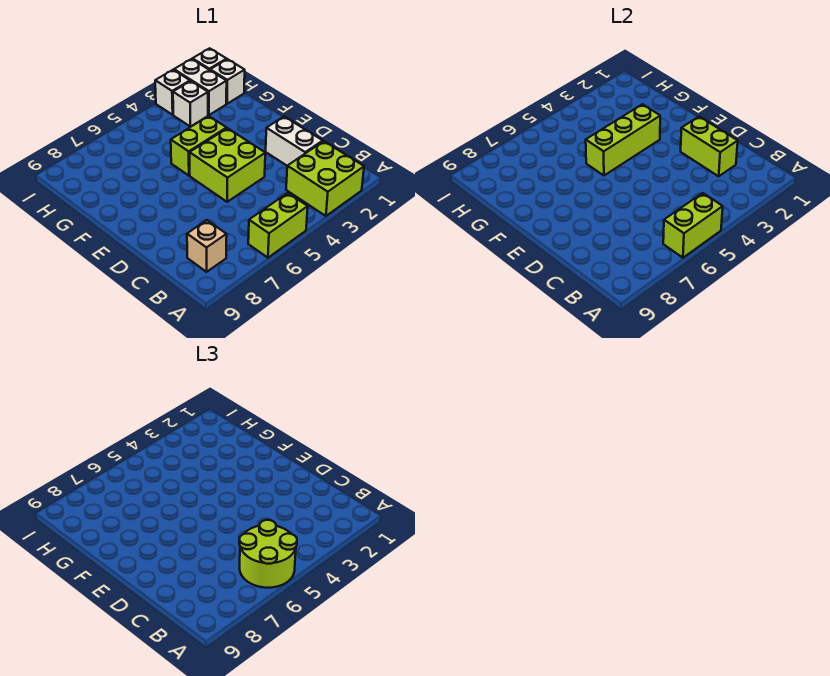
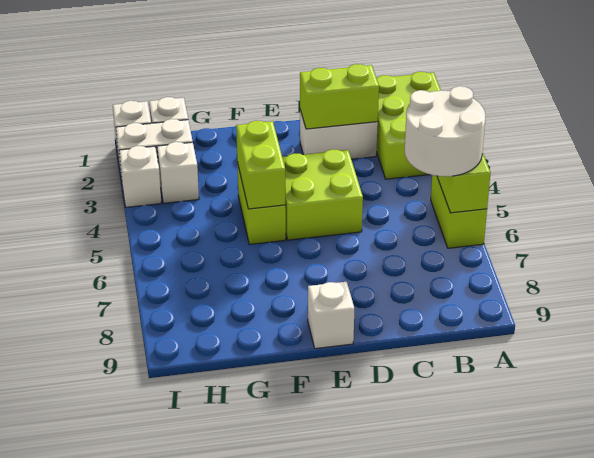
lime 2x2 brick [286,141,364,216] -> lime 2x3 brick [376,72,441,179]
lime 2x2 round brick [239,520,297,588] -> white 2x2 round brick [405,86,485,176]
tan 1x1 brick [187,220,227,272] -> none
none -> white 1x1 brick [308,282,354,349]
lime 1x3 brick [586,104,660,176] -> lime 1x2 brick [236,121,285,209]

